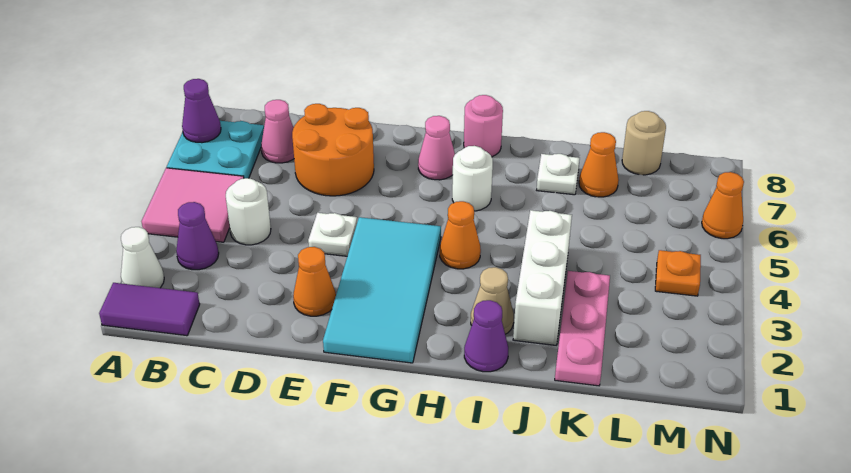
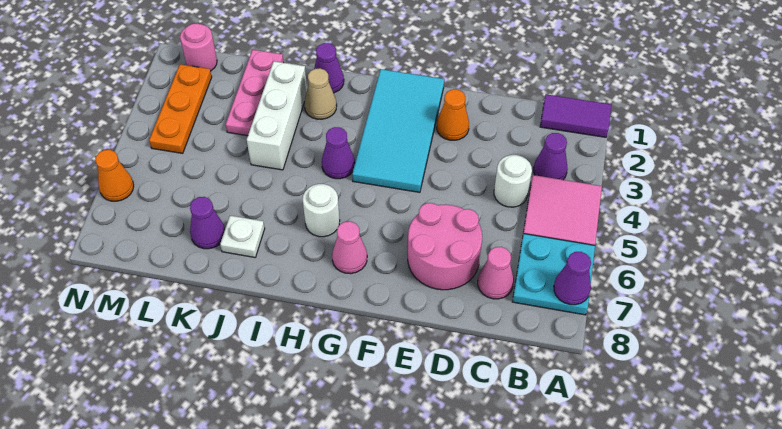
white 1x1 cone [121,227,164,288] -> none
orange 2x2 round brick [292,104,374,196] -> pink 2x2 round brick [408,203,482,290]
white 1x1 plate [308,213,357,256] -> none
orange 1x1 cone [440,201,481,269] -> purple 1x1 cone [322,127,355,179]
pink 1x1 round brick [464,95,503,157] -> pink 1x1 round brick moved to [180,23,217,71]
orange 1x1 cone [579,132,619,197] -> purple 1x1 cone [190,197,225,249]
tan 1x1 round brick [622,111,666,175] -> none
orange 1x1 plate [655,250,701,296] -> orange 1x3 plate [149,64,212,153]

